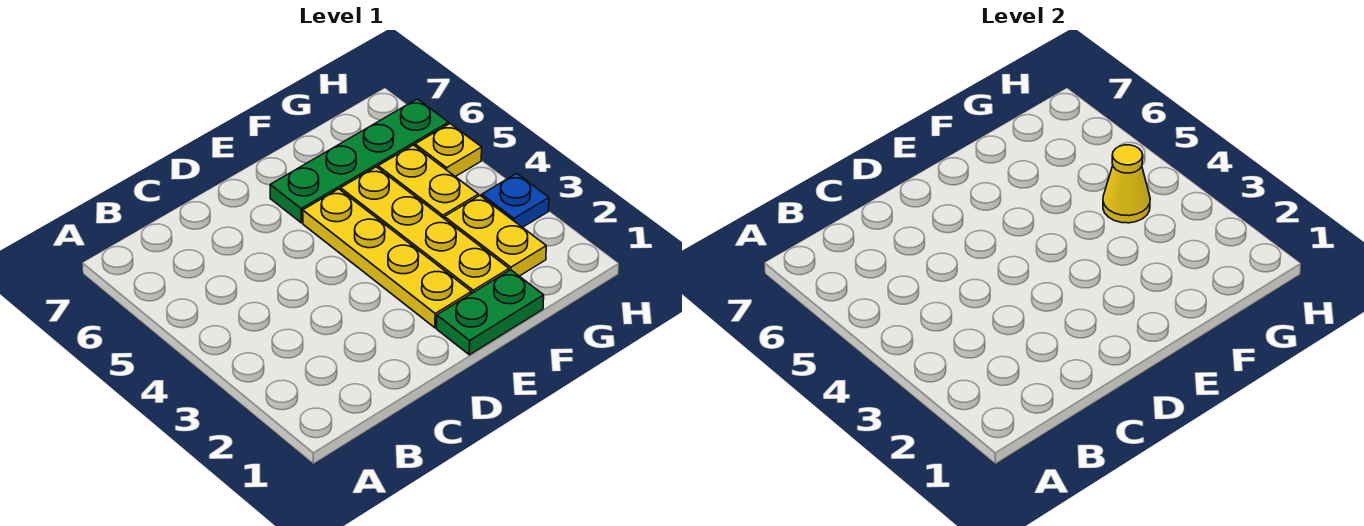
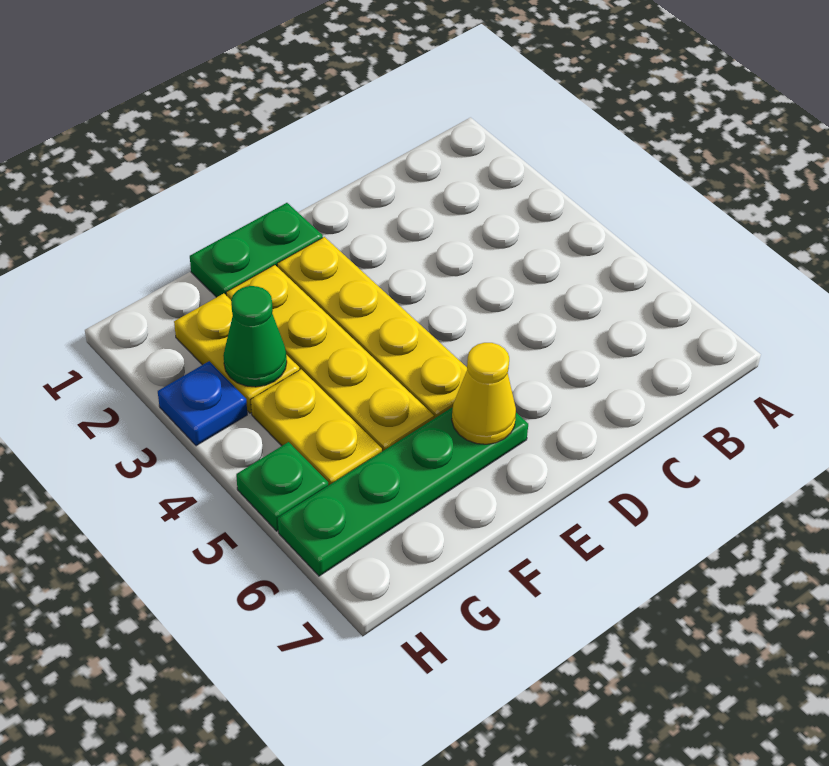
none -> green 1x1 cone [223,286,287,387]
yellow 1x1 cone [1103,145,1150,223] -> yellow 1x1 cone moved to [452,343,516,444]
yellow 1x1 plate [415,124,482,177] -> green 1x1 plate [236,442,328,531]

